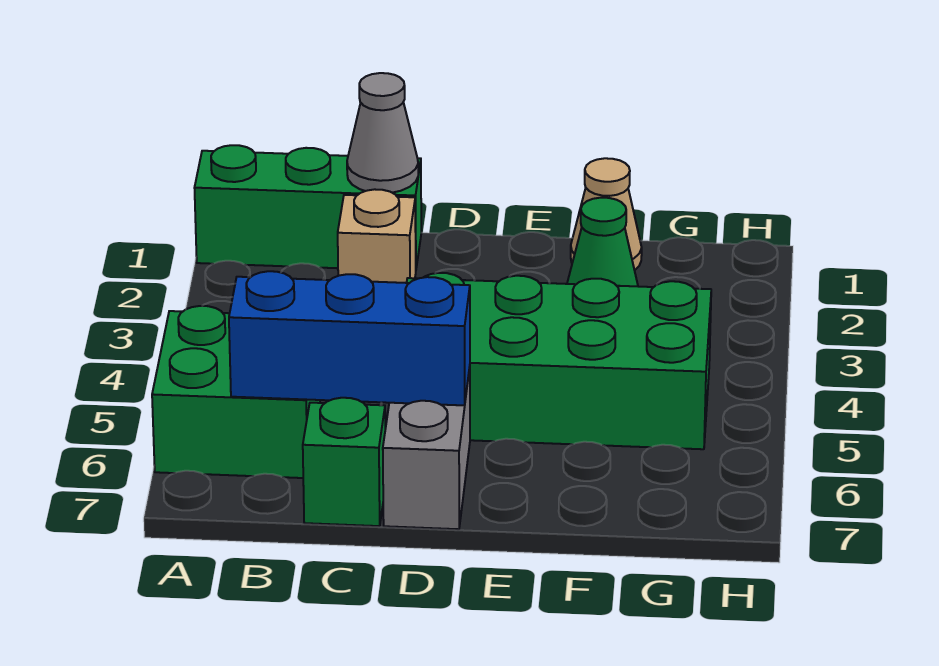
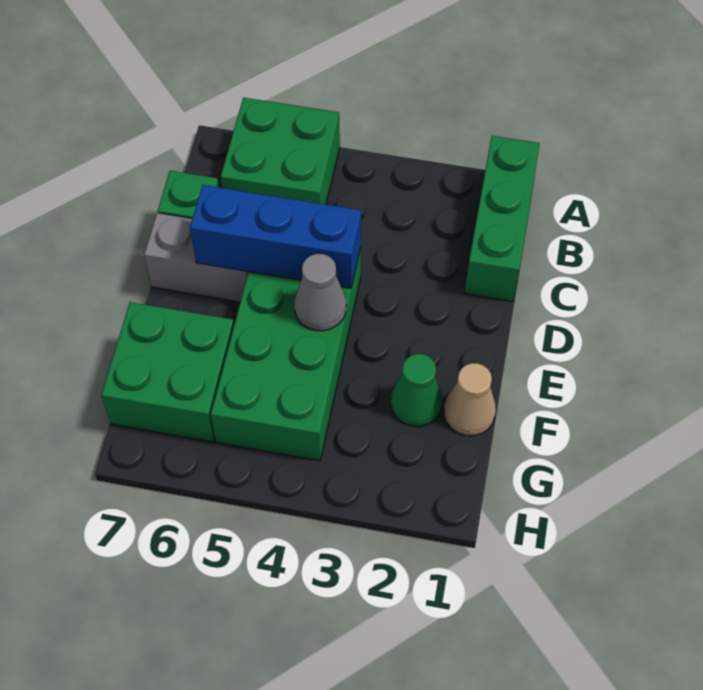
blue 1x3 brick [229,271,470,405] -> blue 1x3 brick turned to [190,185,361,288]
grey 1x1 cone [347,73,418,193] -> grey 1x1 cone moved to [294,254,346,331]
tan 1x1 brick [338,189,416,283] -> none
none -> green 2x2 brick [101,302,234,442]

